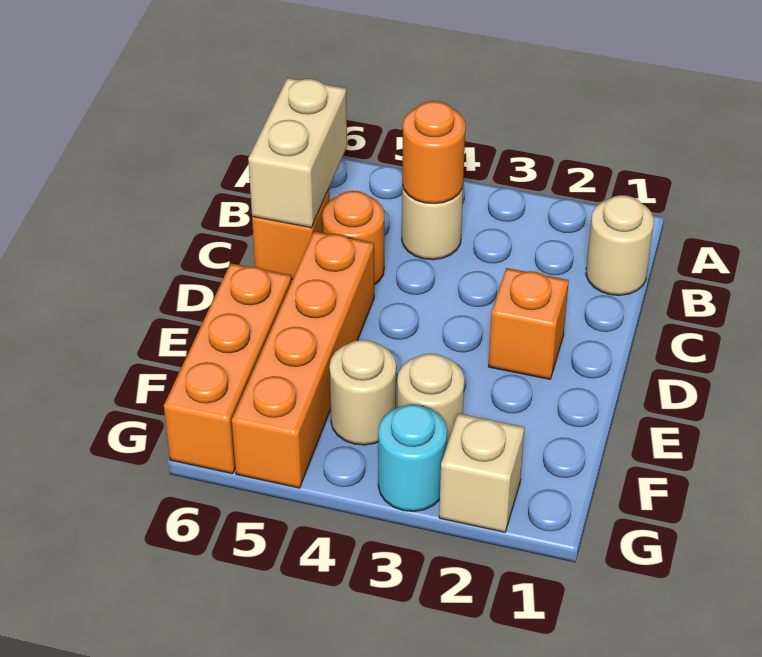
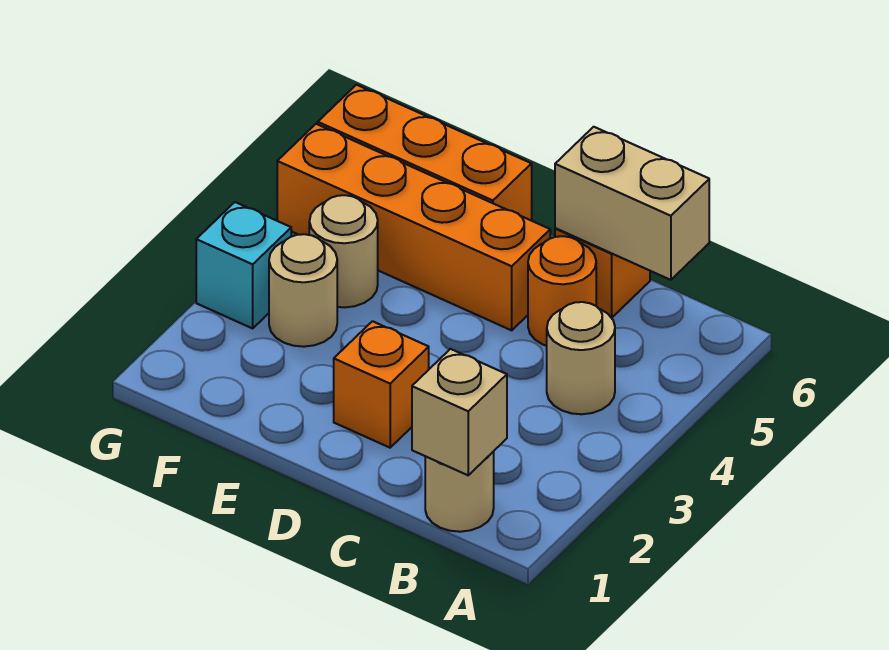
orange 1x1 round brick [402,101,466,204] -> none
tan 1x1 brick [439,413,525,532] -> tan 1x1 brick moved to [412,349,507,475]
cyan 1x1 round brick [378,404,447,511] -> cyan 1x1 brick [196,202,291,328]

